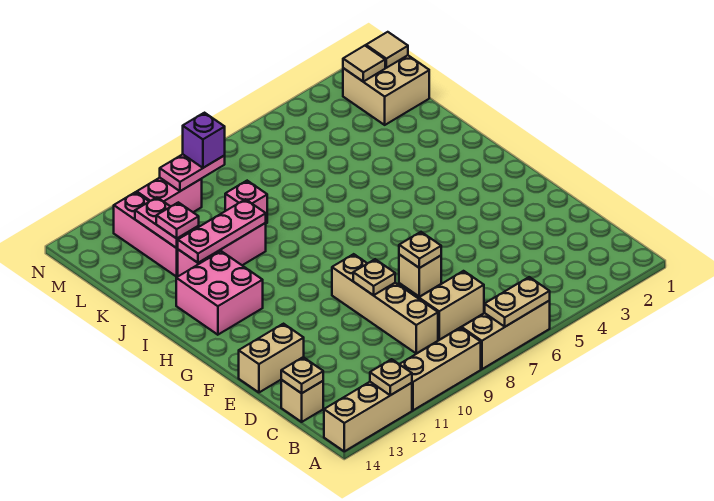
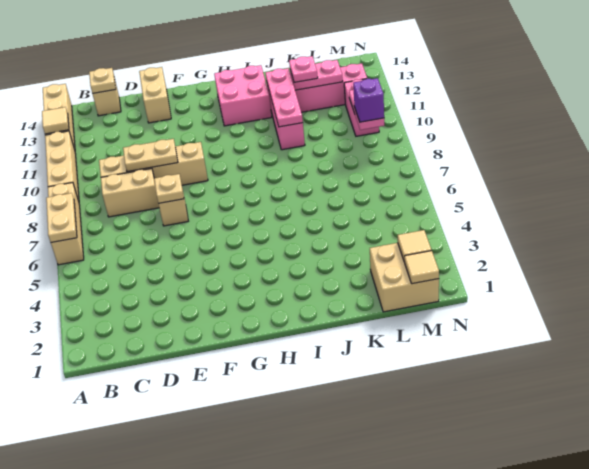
tan 1x1 plate [370,359,412,395] -> tan 1x1 tile [42,107,69,134]
tan 1x2 brick [419,271,484,340] -> tan 1x2 brick turned to [101,168,159,217]
tan 1x1 plate [353,259,395,295] -> tan 1x2 plate [123,139,178,172]
pink 1x1 brick [225,181,267,223] -> none

